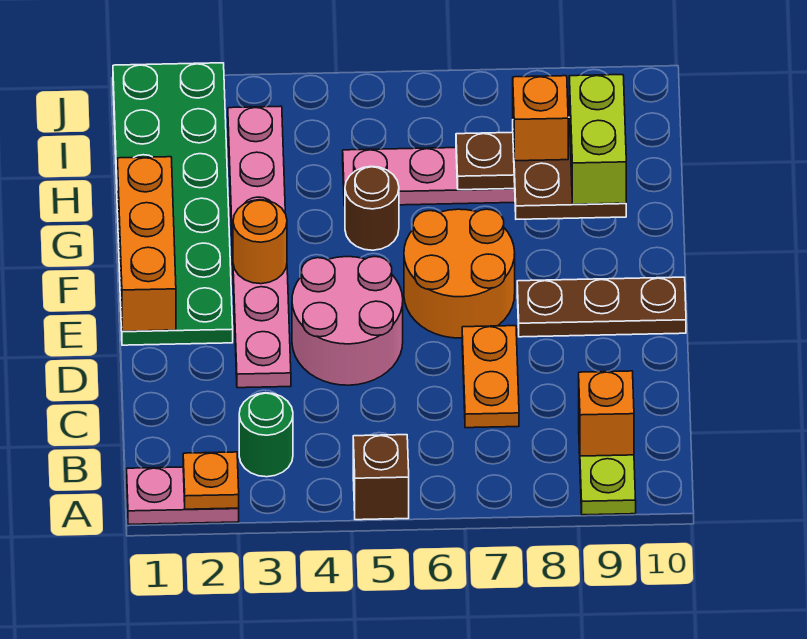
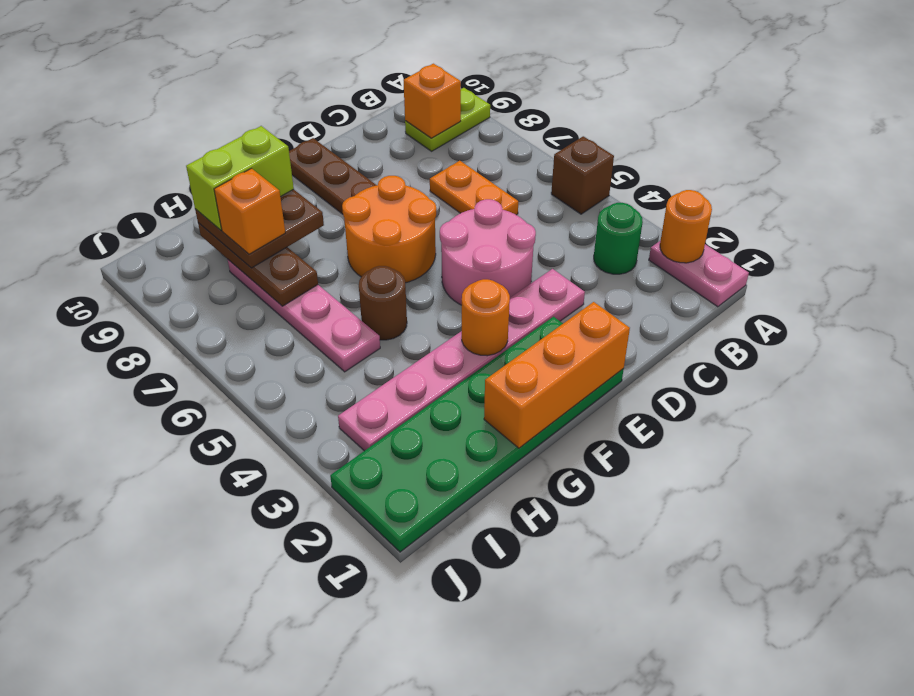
orange 1x1 plate [183,452,239,509] -> orange 1x1 round brick [660,190,712,263]
orange 1x2 plate [462,326,519,428] -> orange 1x2 plate turned to [430,161,518,215]

